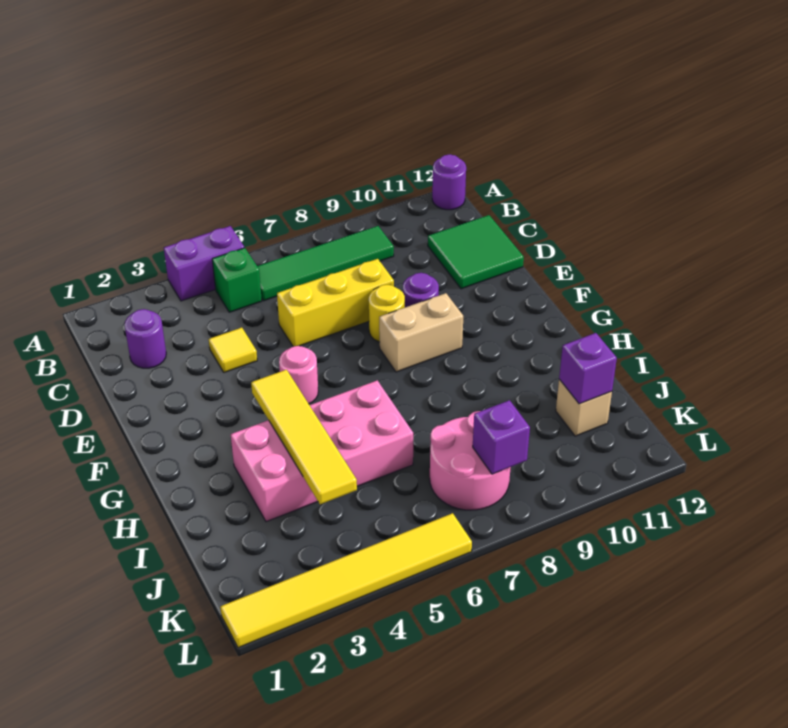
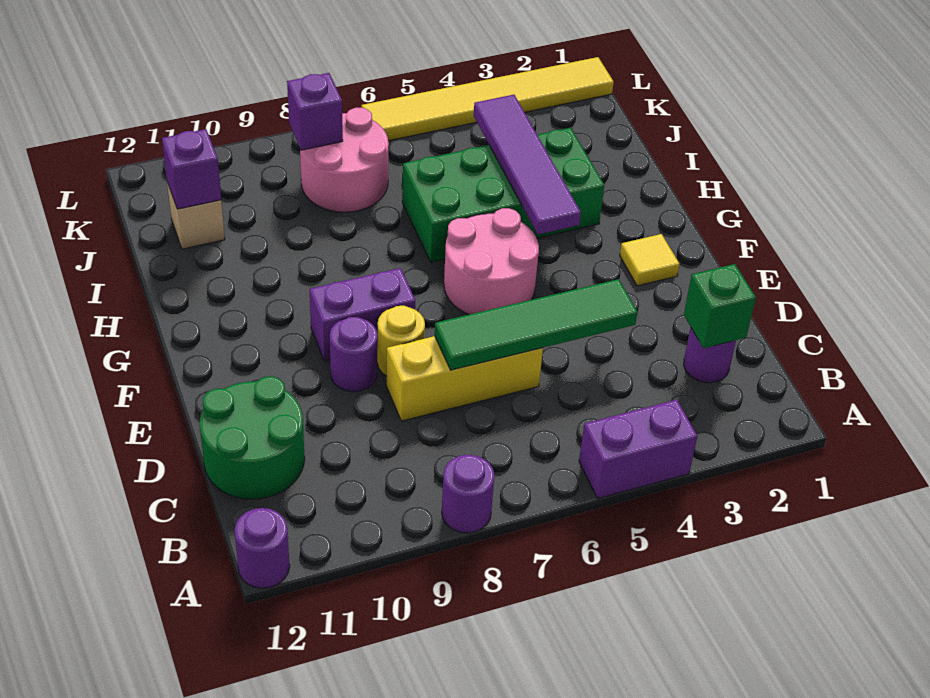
none -> purple 1x1 round brick [442,455,494,533]
green 1x1 brick [212,248,262,312] -> green 1x1 brick moved to [684,264,756,348]
green 1x4 tile [257,226,394,301] -> green 1x4 tile moved to [435,279,637,370]
green 2x2 tile [428,215,524,289] -> green 2x2 round brick [200,376,305,499]
yellow 1x1 tile [209,328,257,372] -> yellow 1x1 tile moved to [620,234,679,286]
pink 1x1 round brick [279,346,318,404] -> pink 2x2 round brick [444,208,539,315]
tan 1x2 brick [379,293,463,372] -> purple 1x2 brick [310,268,415,361]
yellow 1x4 tile [251,370,357,504] -> purple 1x4 tile [474,95,581,234]
pink 2x4 brick [231,380,413,522] -> green 2x4 brick [402,128,604,262]

